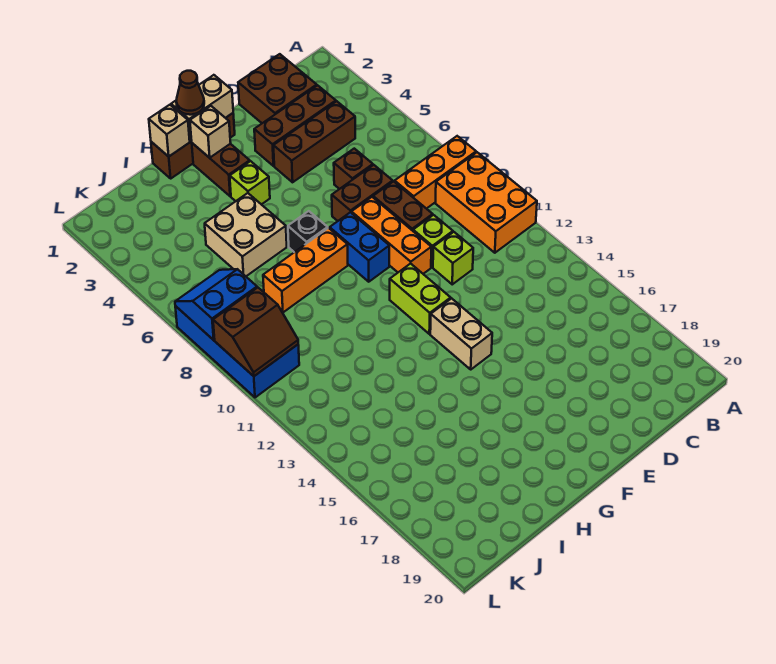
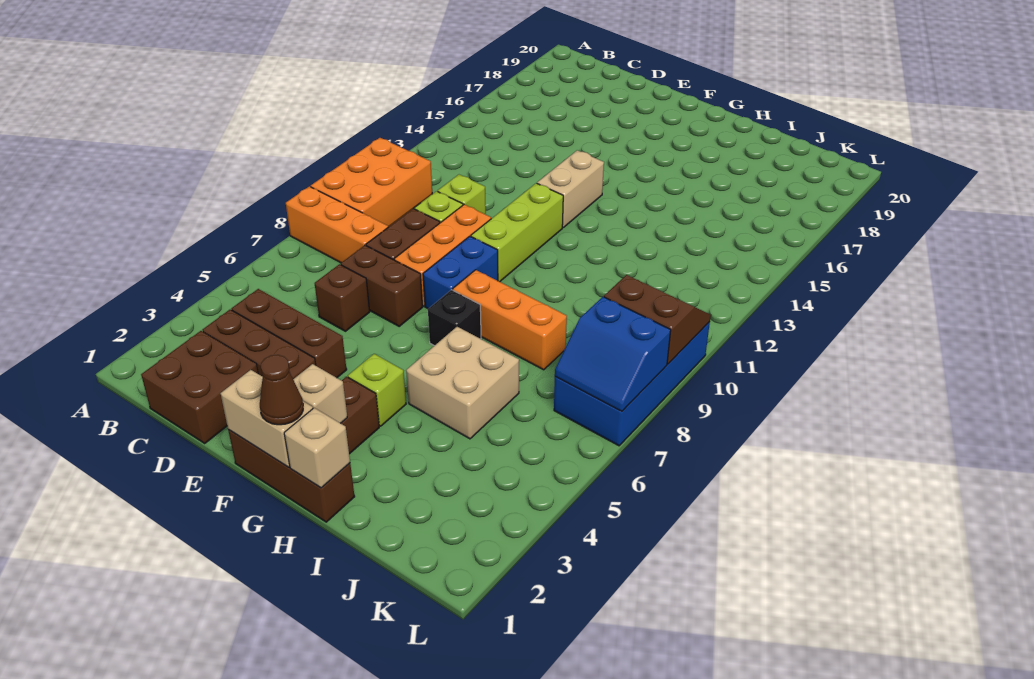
lime 1x2 brick [390,264,451,334] -> lime 1x3 brick [471,183,563,282]

